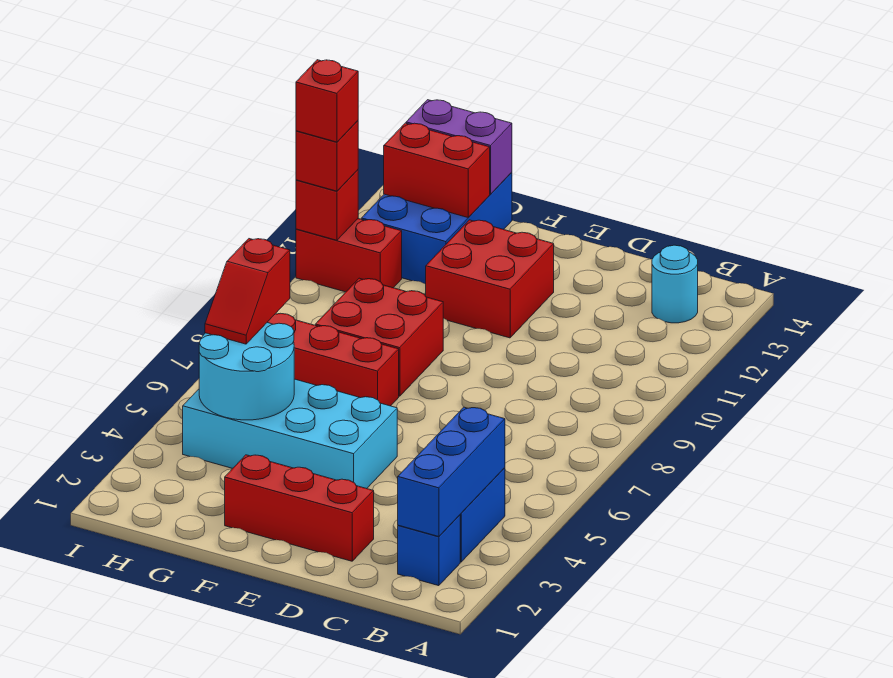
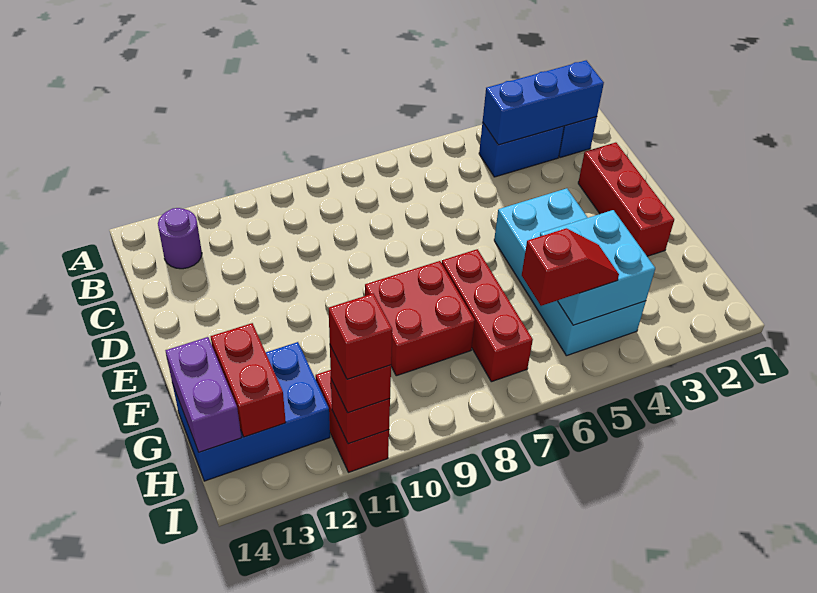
cyan 1x1 round brick [652,245,698,323] -> purple 1x1 round brick [158,208,202,269]
red 2x2 brick [426,220,554,338] -> none
cyan 2x2 round brick [199,323,294,420] -> cyan 2x2 brick [540,210,655,325]

